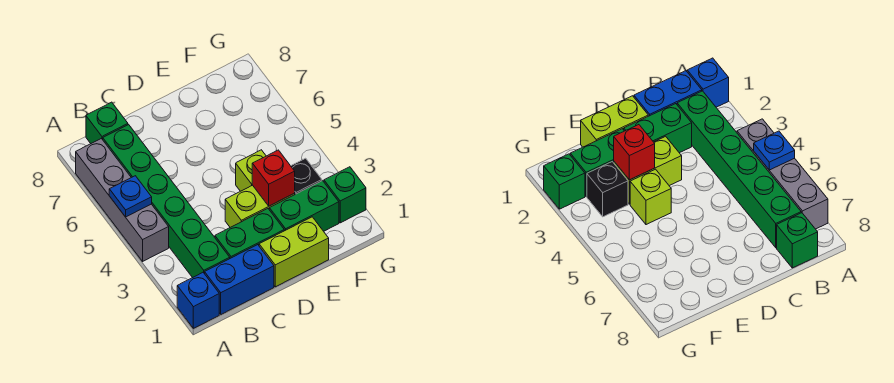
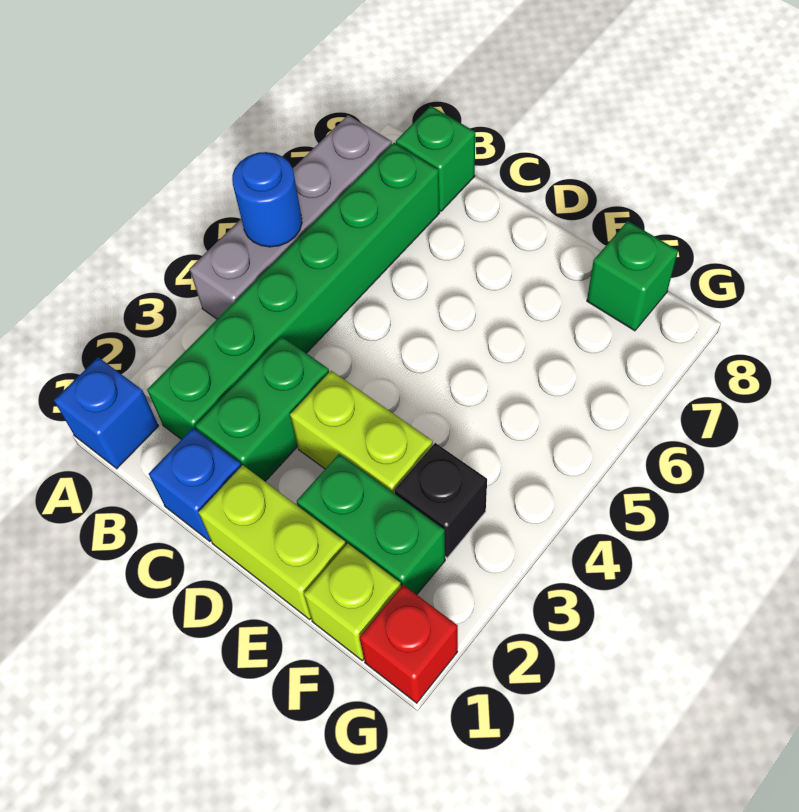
blue 1x1 plate [109,176,152,217] -> blue 1x1 round brick [232,152,302,247]
blue 1x2 brick [205,245,274,314] -> blue 1x1 brick [149,428,241,541]
green 1x2 brick [215,209,284,258] -> green 1x2 brick turned to [195,336,329,482]
red 1x1 brick [252,150,295,206] -> red 1x1 brick moved to [359,585,458,703]
lime 1x1 brick [236,150,266,191] -> lime 1x1 brick moved to [304,544,401,660]
green 1x1 brick [324,167,366,223] -> green 1x1 brick moved to [587,221,678,331]

